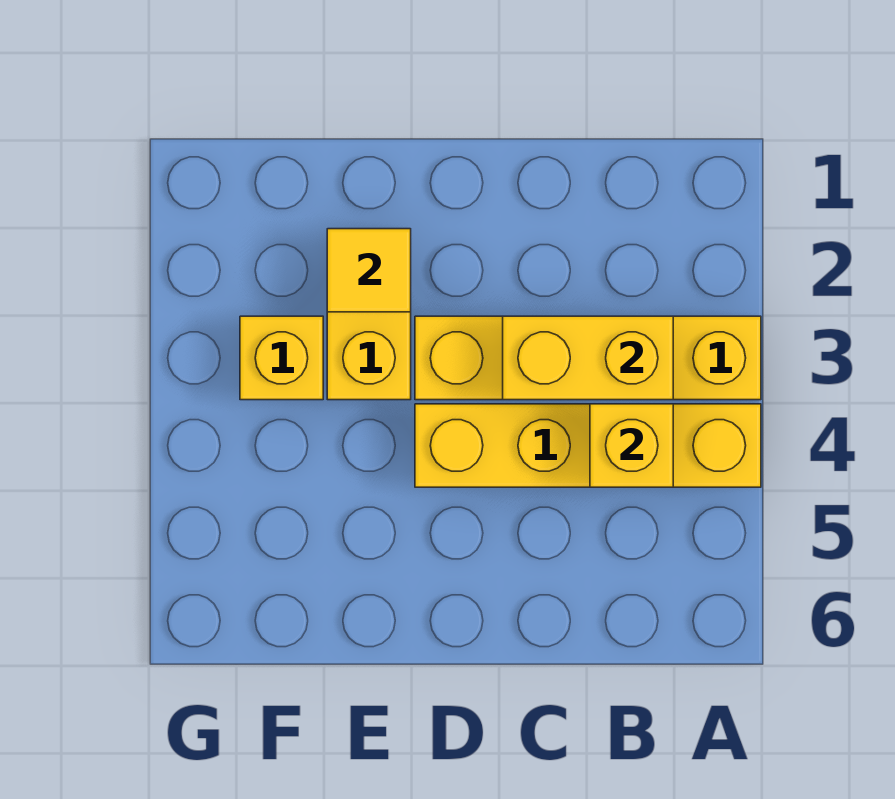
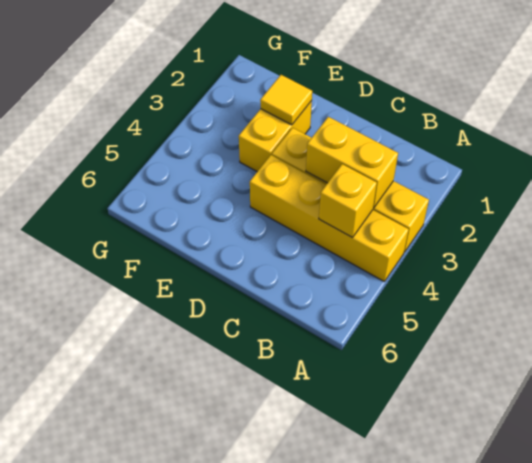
yellow 1x1 brick [240,316,323,400] -> none

